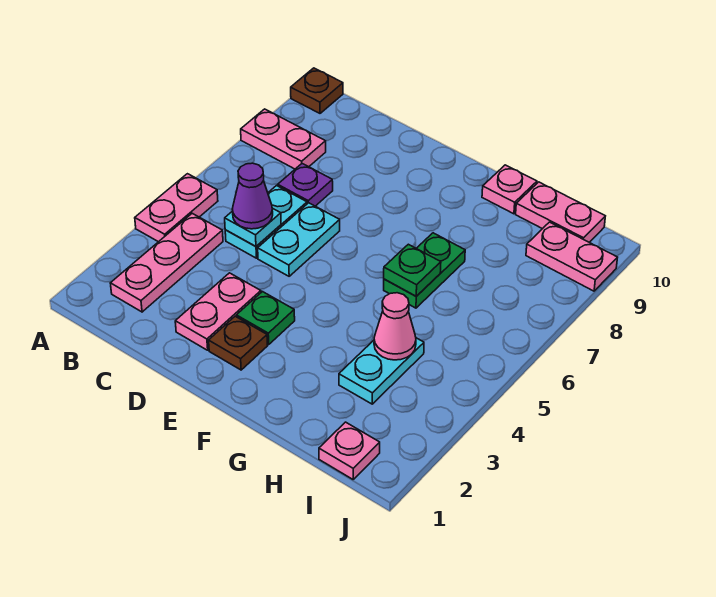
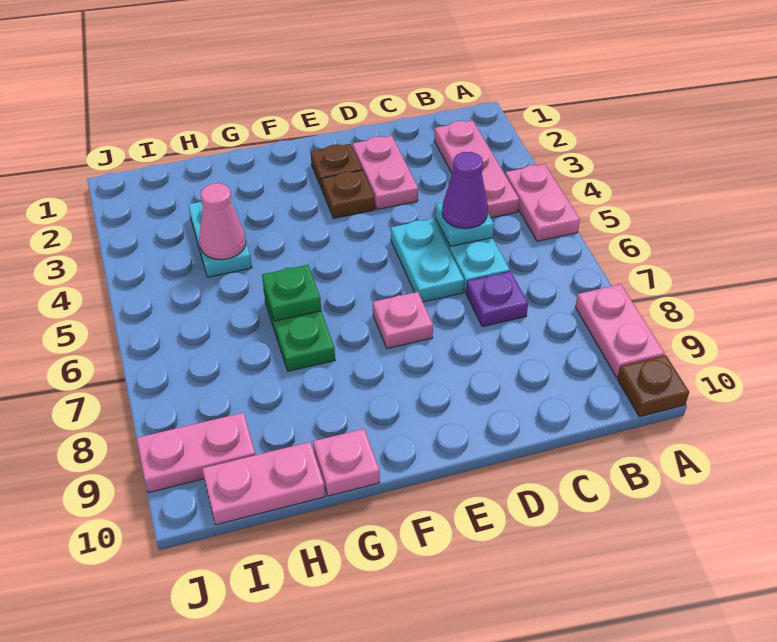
pink 1x2 plate [241,109,326,169] -> pink 1x2 plate turned to [575,284,665,377]
green 1x1 plate [236,292,295,345] -> brown 1x1 plate [322,170,375,218]
pink 1x1 plate [319,422,380,479] -> pink 1x1 plate moved to [373,292,433,349]

